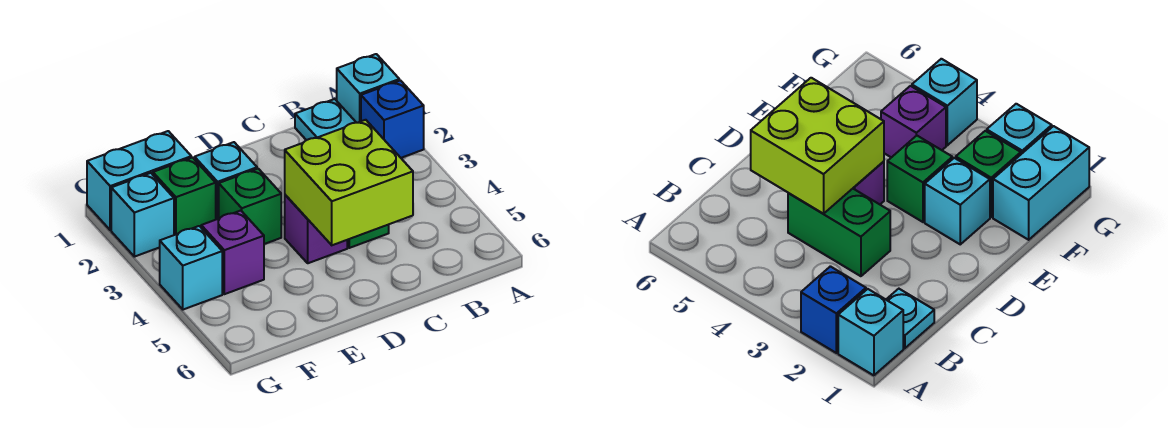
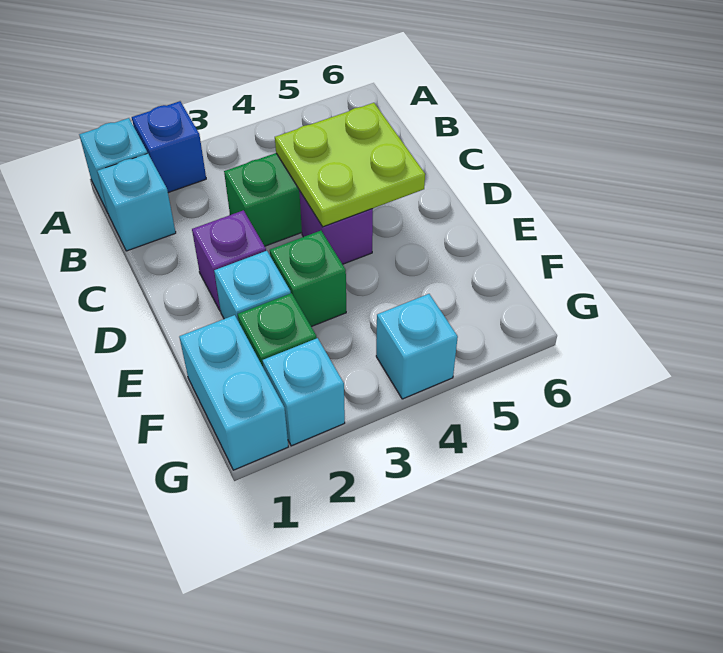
cyan 1x1 plate [295,99,356,140] -> cyan 1x1 brick [97,153,176,251]
lime 2x2 brick [285,120,413,245] -> lime 2x2 plate [275,103,425,227]
purple 1x1 brick [201,211,264,294] -> purple 1x1 brick moved to [192,210,266,311]

